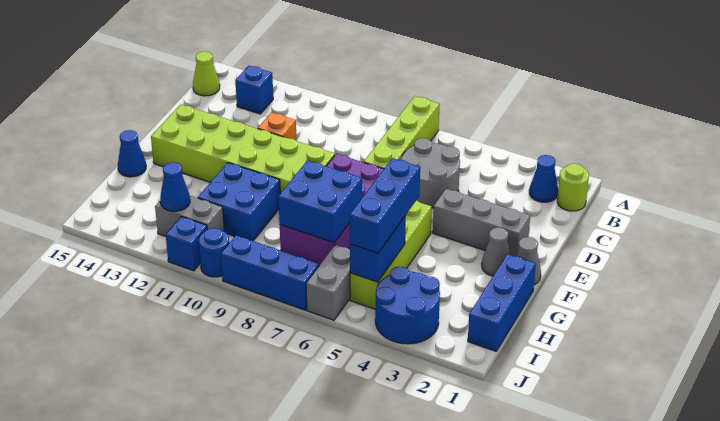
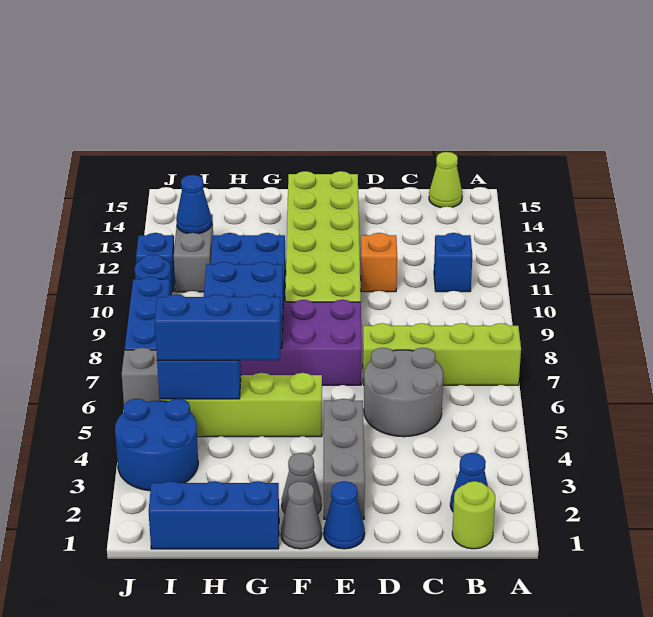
blue 1x1 brick [235,66,273,114] -> blue 1x1 brick moved to [434,233,472,292]
blue 1x1 cone [118,130,146,177] -> blue 1x1 cone moved to [324,481,365,549]

